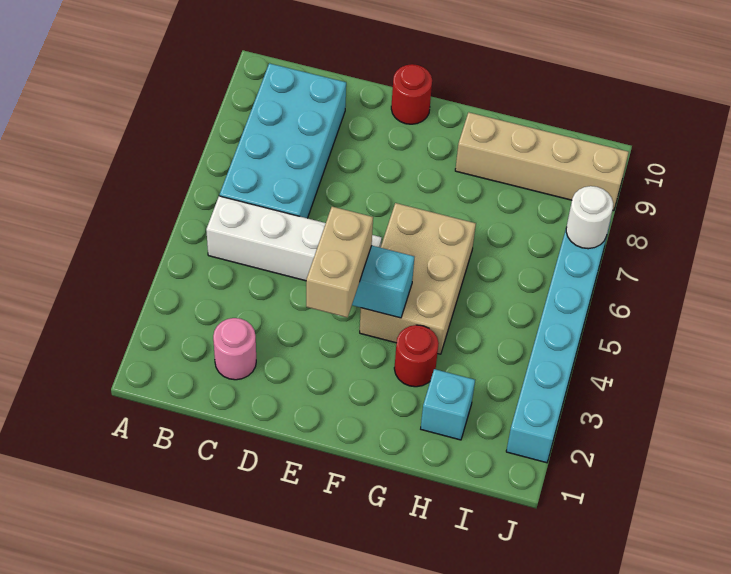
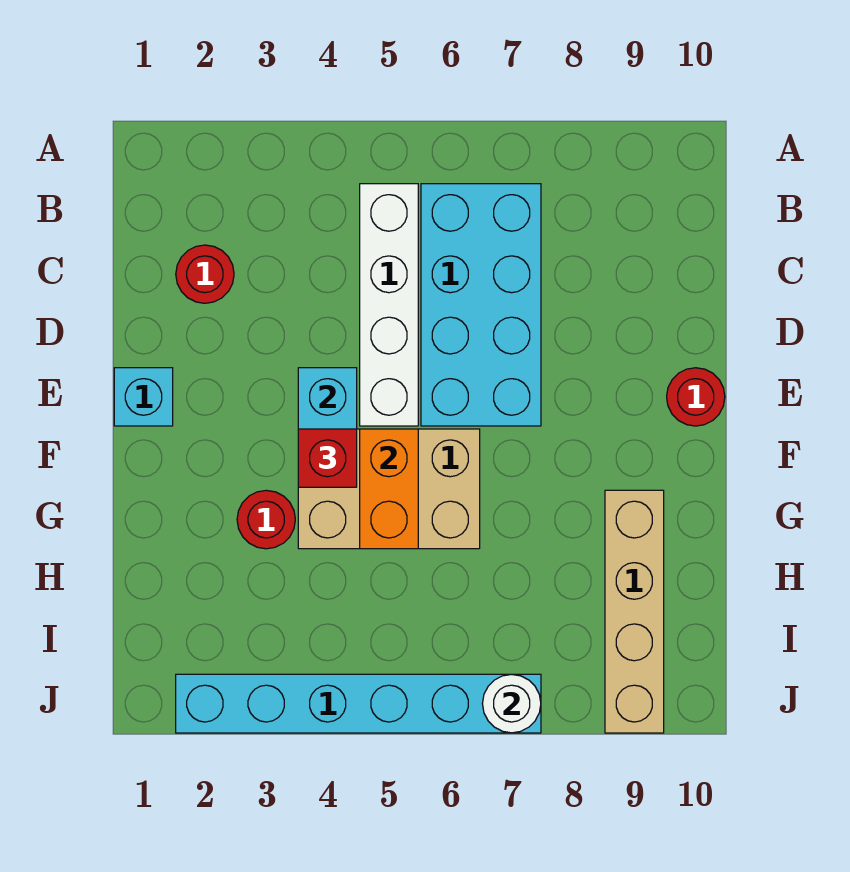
cyan 2x4 brick [220,63,346,218] -> cyan 2x4 brick turned to [421,184,541,426]
pink 1x1 round brick [213,318,256,380] -> red 1x1 round brick [176,245,234,303]
tan 1x2 brick [306,207,373,318] -> none
none -> red 1x1 brick [298,429,357,487]
none -> orange 1x2 brick [360,429,418,549]
cyan 1x1 brick [421,369,475,440] -> cyan 1x1 brick moved to [114,368,173,426]

